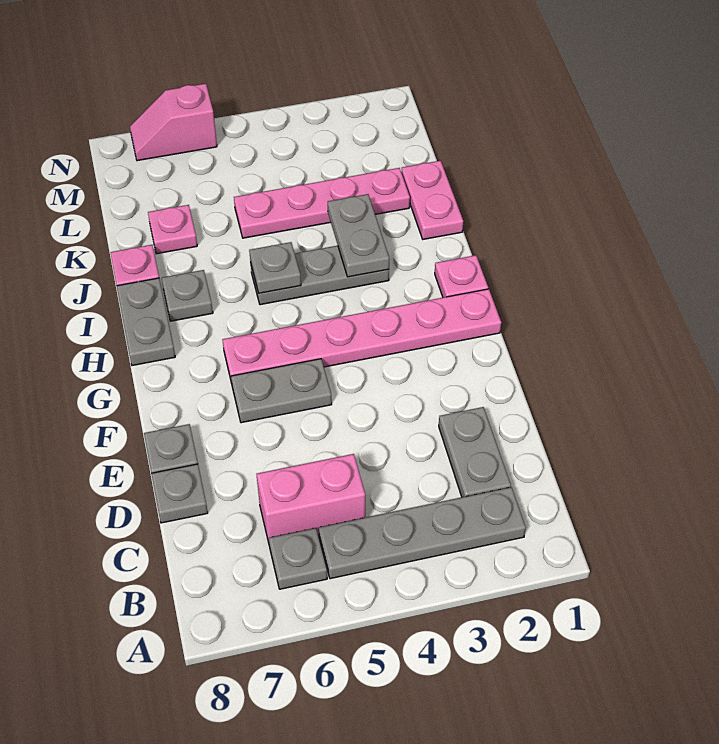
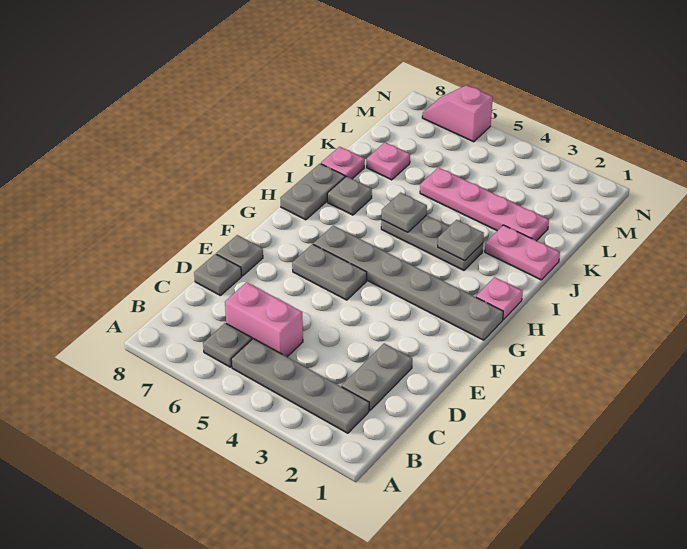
pink 1x6 plate [222,289,501,383] -> grey 1x6 plate [313,226,503,340]
grey 1x2 plate [328,194,389,277] -> grey 1x1 plate [438,220,484,261]
pink 1x2 plate [401,161,463,239] -> pink 1x2 plate turned to [485,225,560,280]

